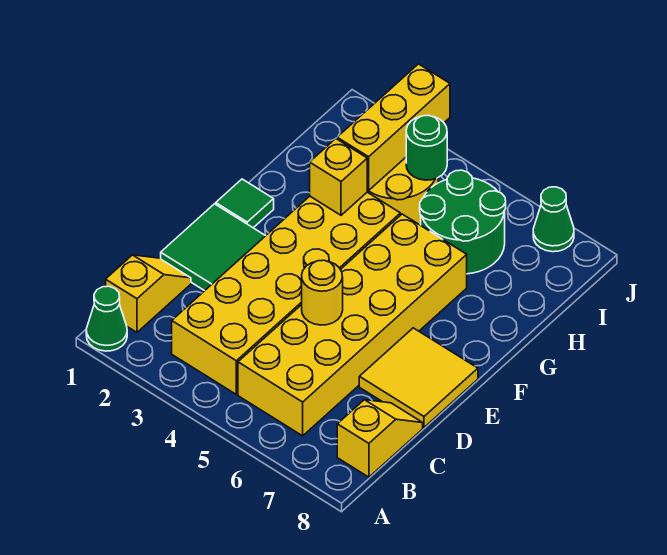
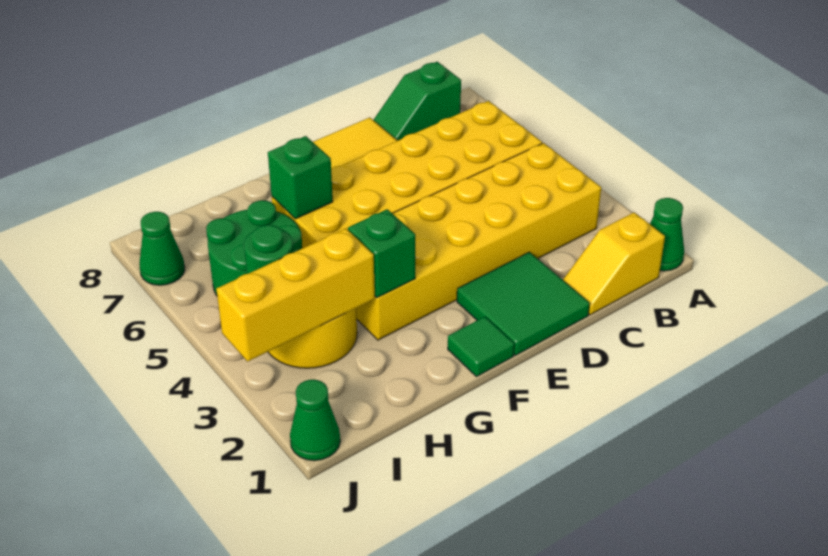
yellow 1x2 slope [337,400,423,477] -> green 1x2 slope [374,62,461,141]
yellow 1x1 round brick [302,260,343,325] -> none
yellow 1x1 brick [310,139,367,215] -> green 1x1 brick [348,209,415,298]
none -> green 1x1 brick [268,136,333,219]
none -> green 1x1 cone [290,380,340,461]

